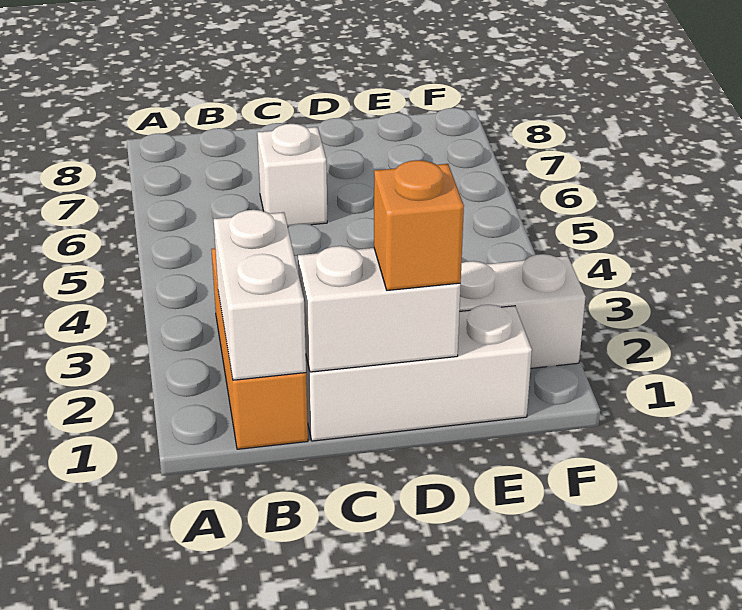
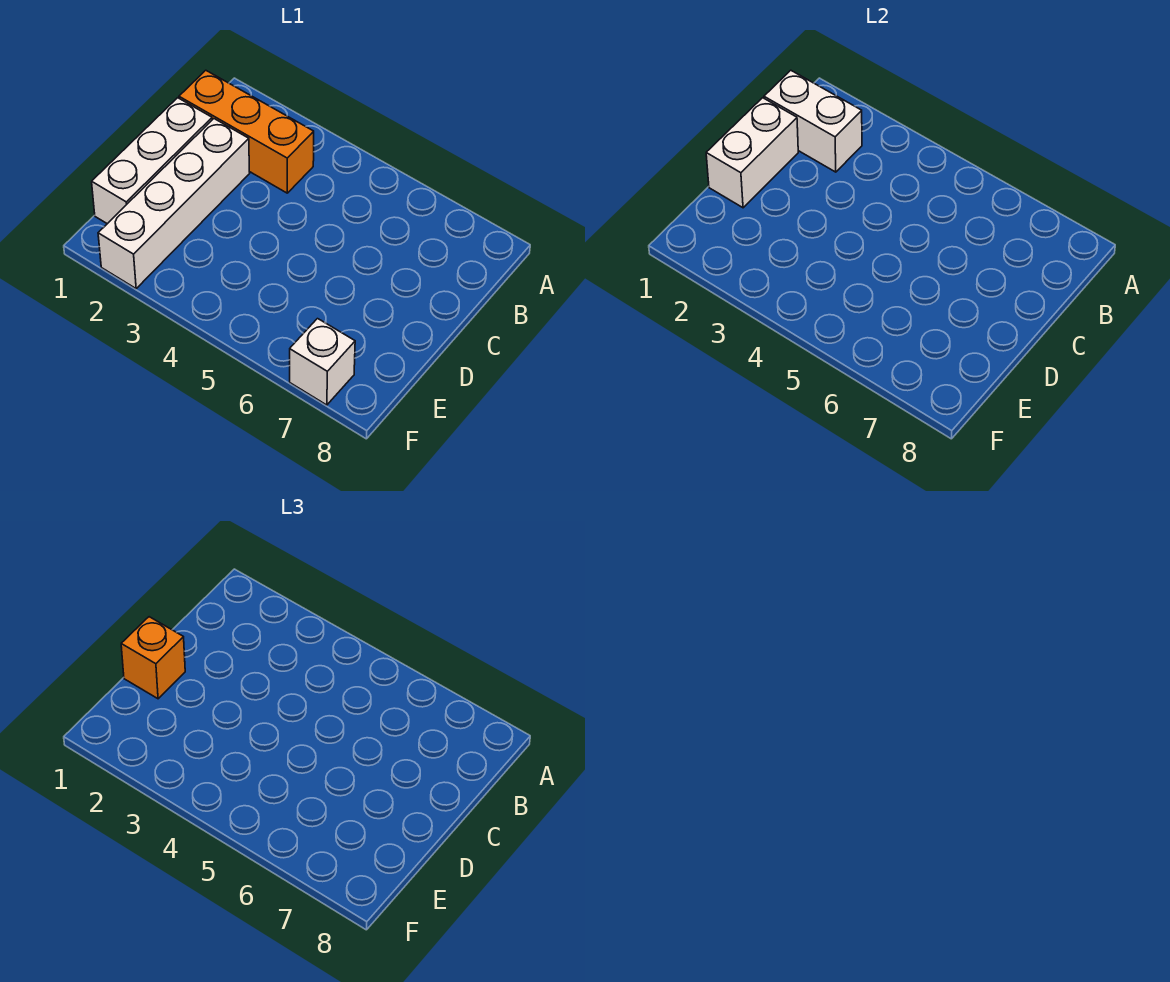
white 1x1 brick [257,124,327,227] -> white 1x1 brick moved to [290,319,355,405]

